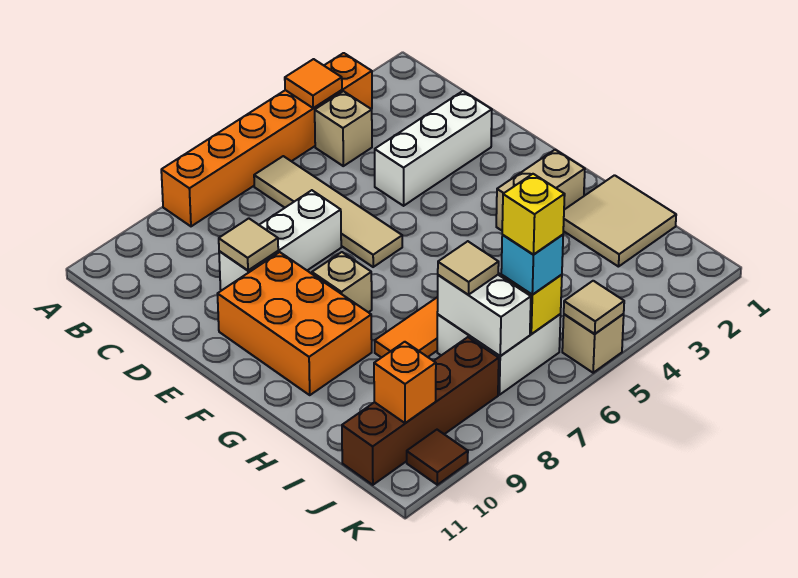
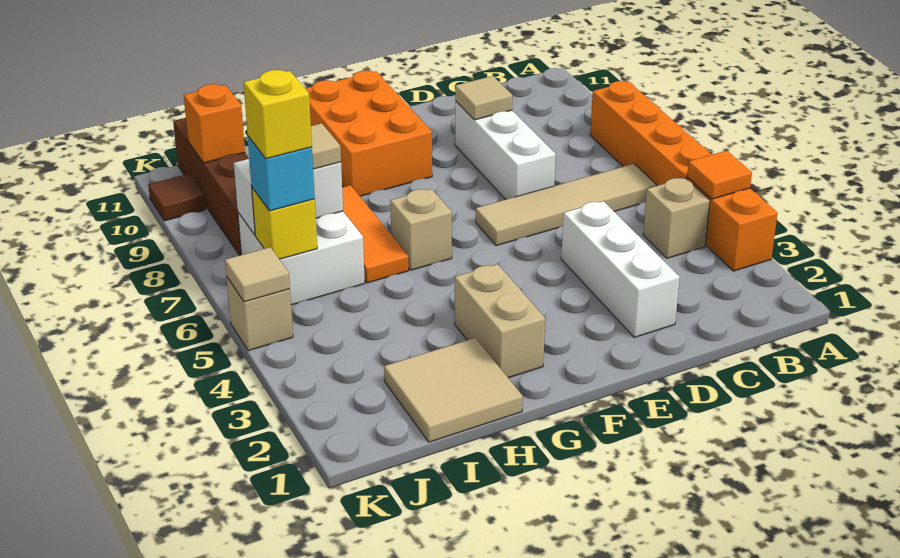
orange 2x3 brick [218,252,372,395] -> orange 2x3 brick turned to [306,71,432,196]
tan 1x1 brick [312,252,372,312] -> tan 1x1 brick moved to [390,189,452,270]

